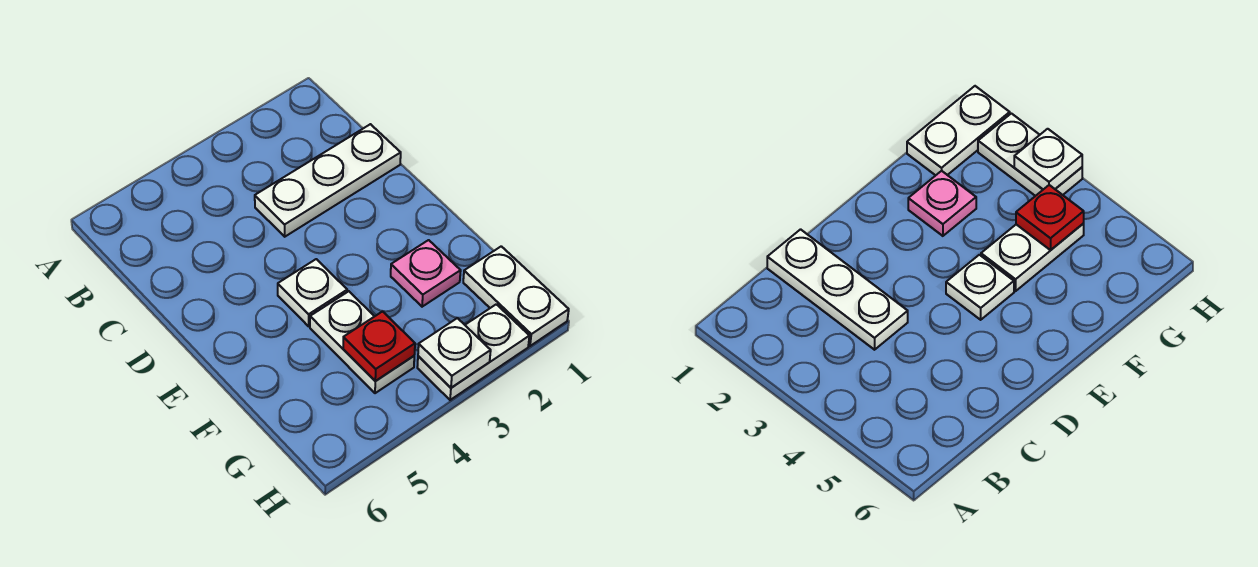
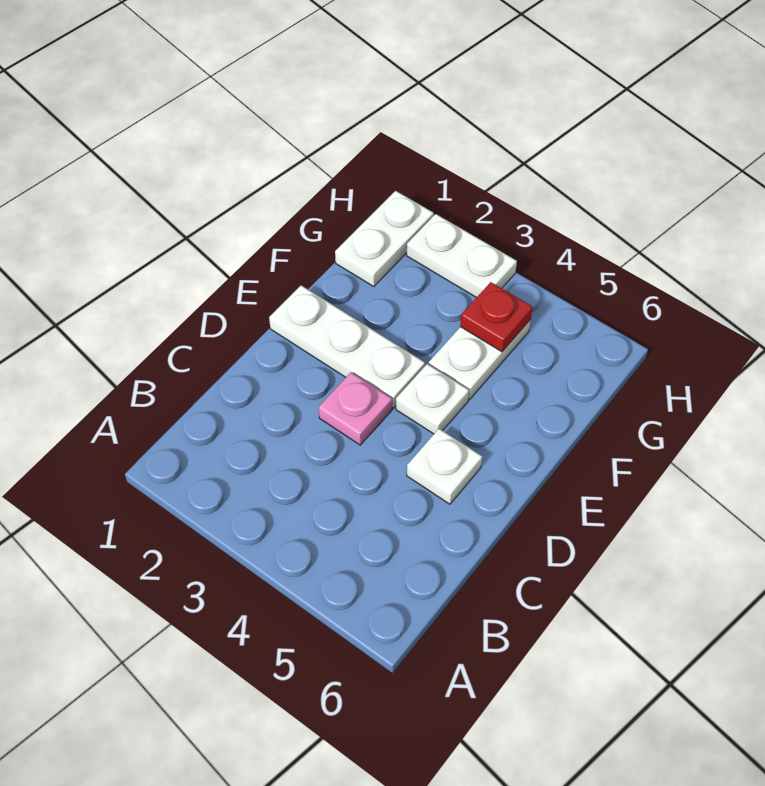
white 1x3 plate [255,124,401,237] -> white 1x3 plate moved to [269,285,425,408]
pink 1x1 plate [391,240,461,307] -> pink 1x1 plate moved to [319,372,392,445]
white 1x1 plate [418,318,491,388] -> white 1x1 plate moved to [407,429,482,504]

